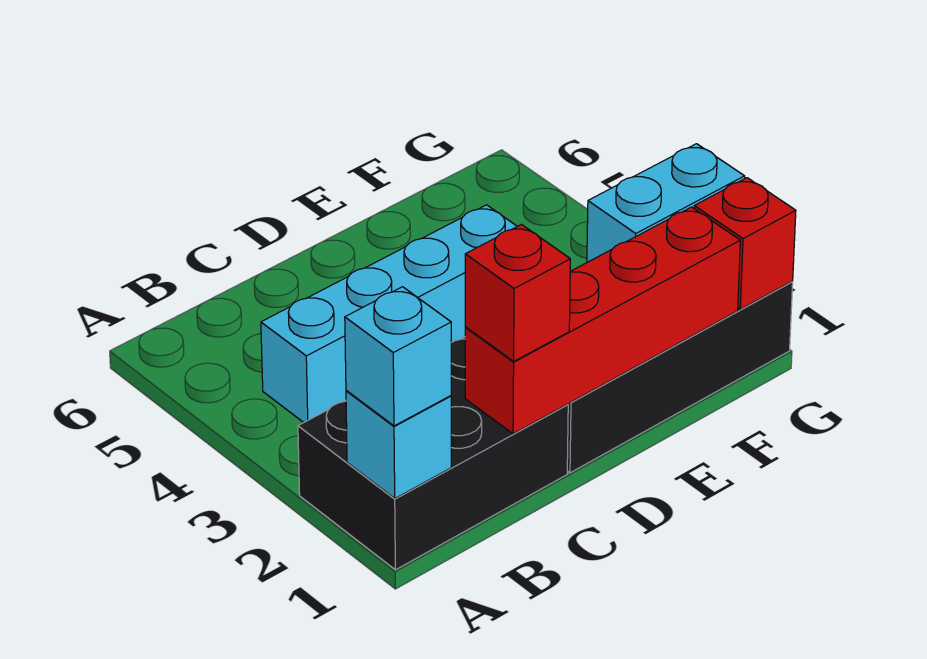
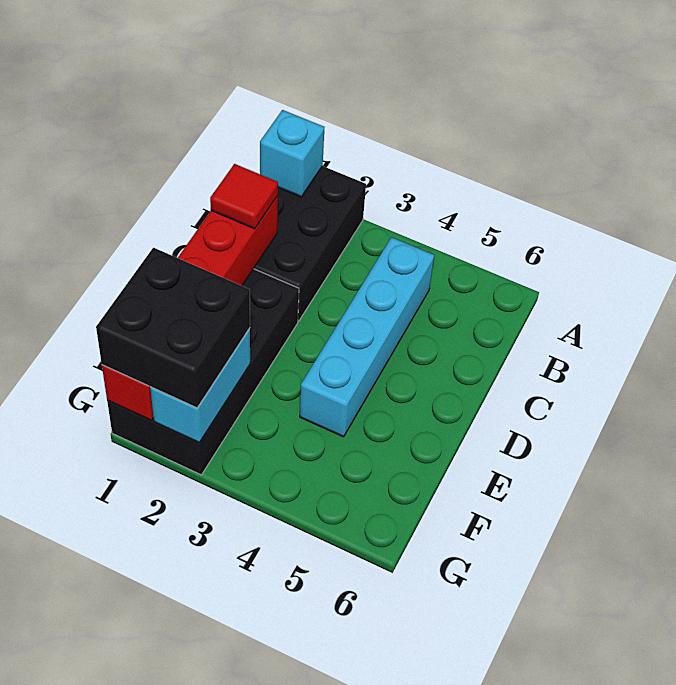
cyan 1x1 brick [345,287,451,426] -> none
red 1x1 brick [465,225,570,361] -> red 1x1 tile [210,164,278,229]
none -> black 2x2 brick [96,248,250,408]

